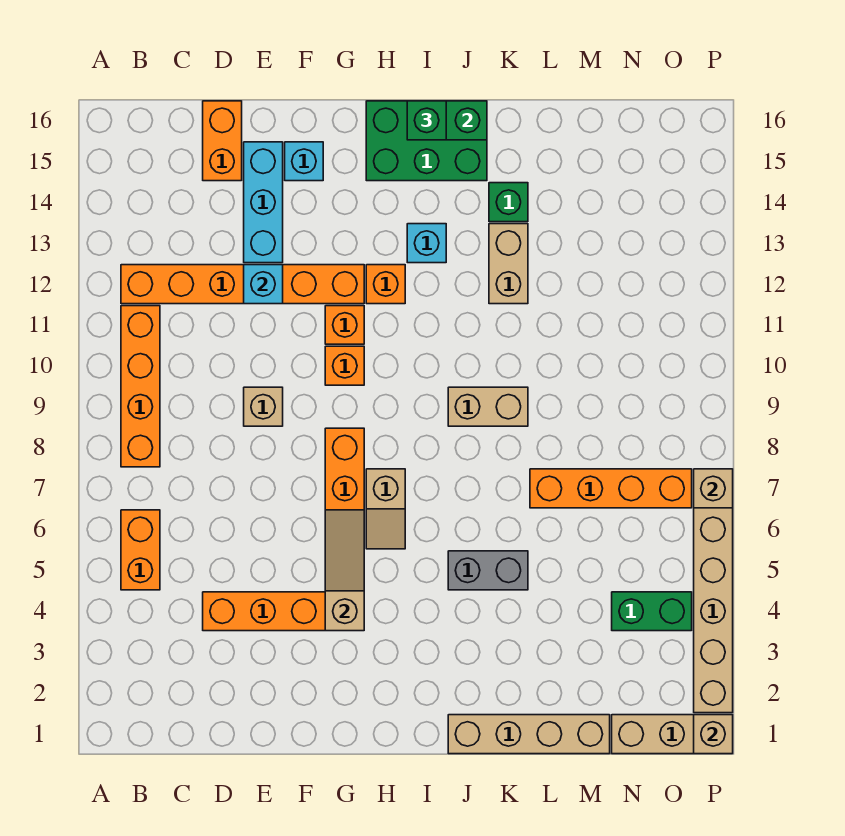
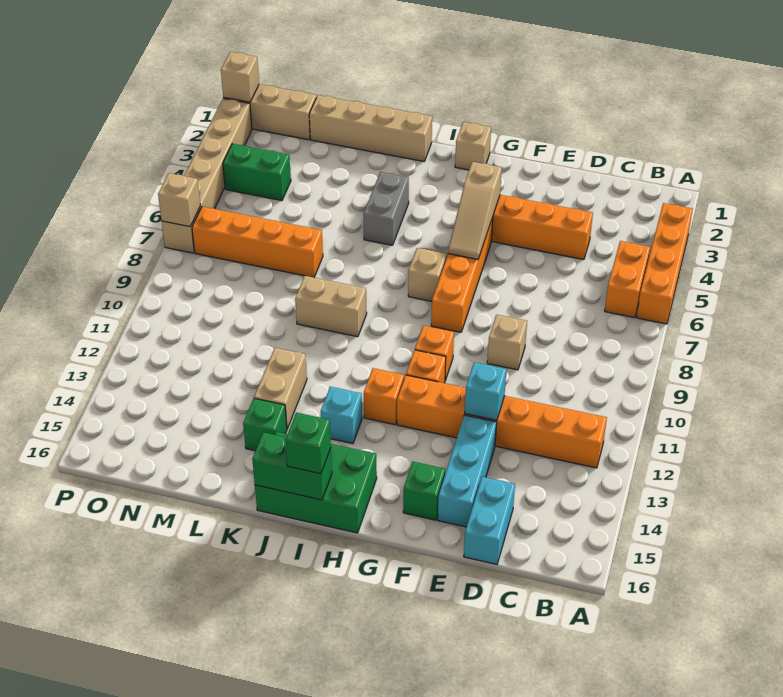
orange 1x4 brick [121,306,160,467] -> orange 1x4 brick moved to [637,203,693,324]
orange 1x2 brick [203,101,242,181] -> cyan 1x2 brick [464,477,515,564]
cyan 1x1 brick [285,142,323,181] -> green 1x1 brick [403,462,445,520]
none -> tan 1x1 brick [455,122,491,170]
grey 1x2 brick [448,551,528,590] -> grey 1x2 brick turned to [363,172,409,245]

